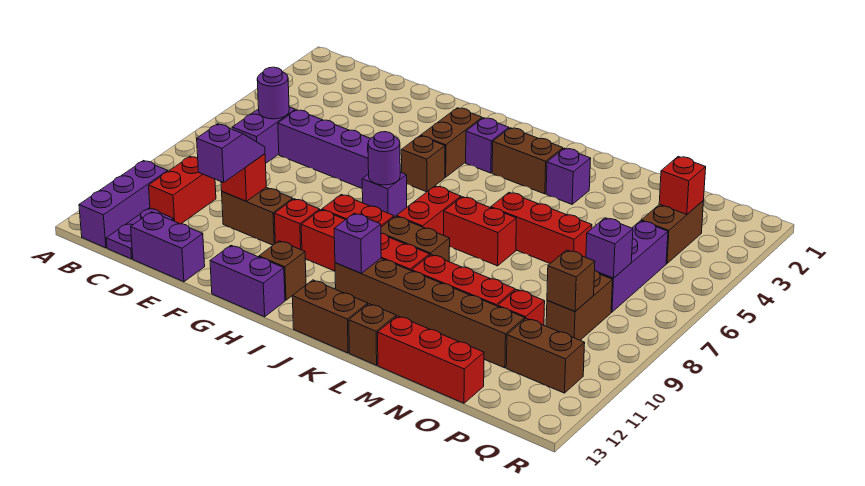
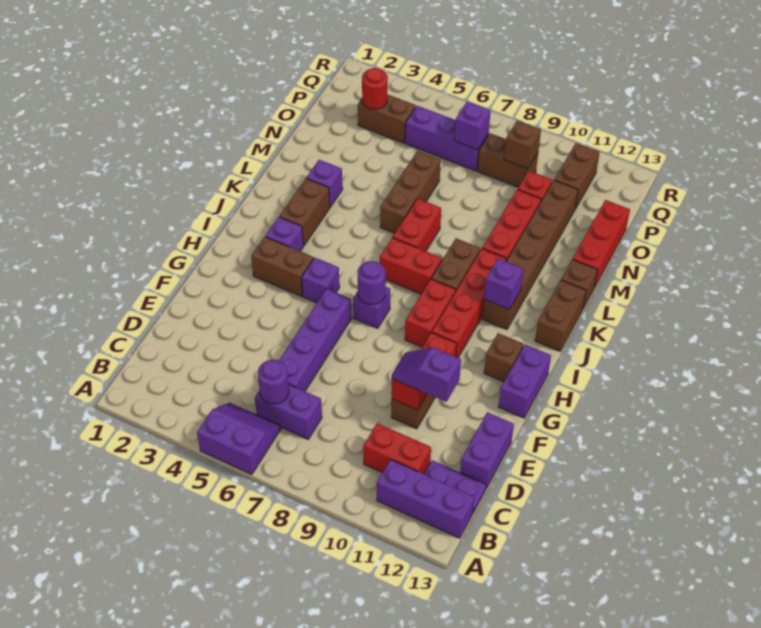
none -> purple 2x2 slope [197,403,281,475]
brown 1x1 brick [401,136,445,192] -> purple 1x1 brick [302,258,340,303]
red 1x3 brick [491,192,592,263] -> brown 1x3 brick [380,151,441,233]
red 1x1 brick [659,156,706,215] -> red 1x1 round brick [362,68,388,109]

